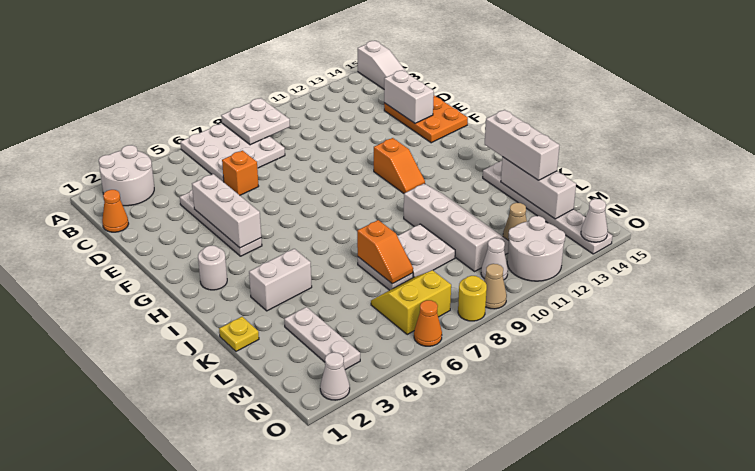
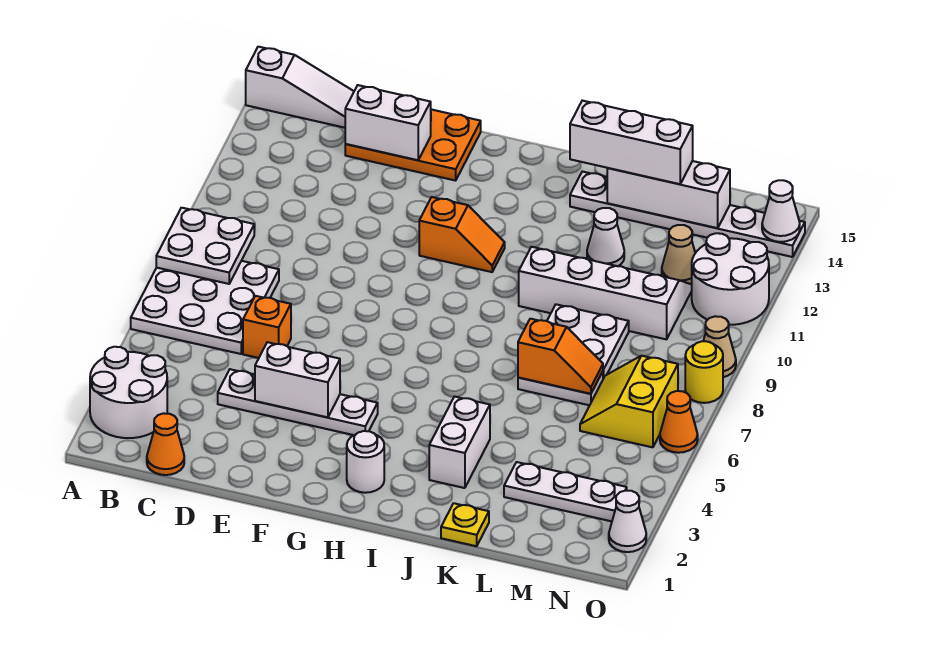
white 1x3 brick [192,174,261,248] -> white 1x2 brick [255,342,340,417]
white 1x1 cone [481,238,508,280] -> white 1x1 cone moved to [587,208,624,266]

